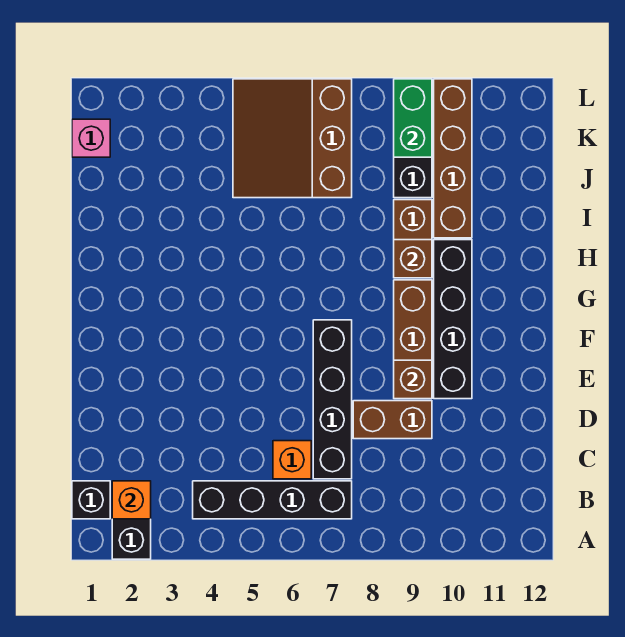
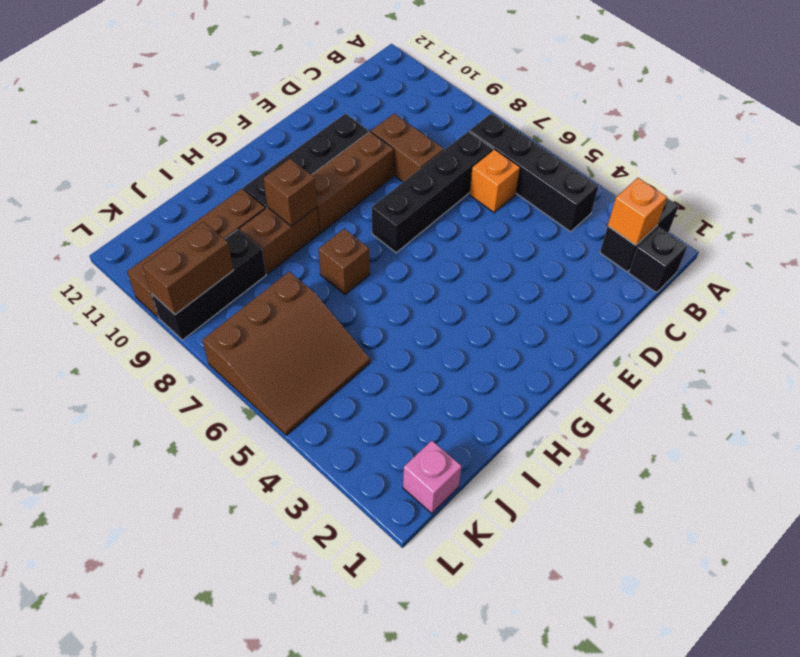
brown 1x1 brick [394,360,432,399] -> brown 1x1 brick moved to [318,229,370,295]
green 1x2 brick [394,79,432,157] -> brown 1x2 brick [143,222,233,315]

